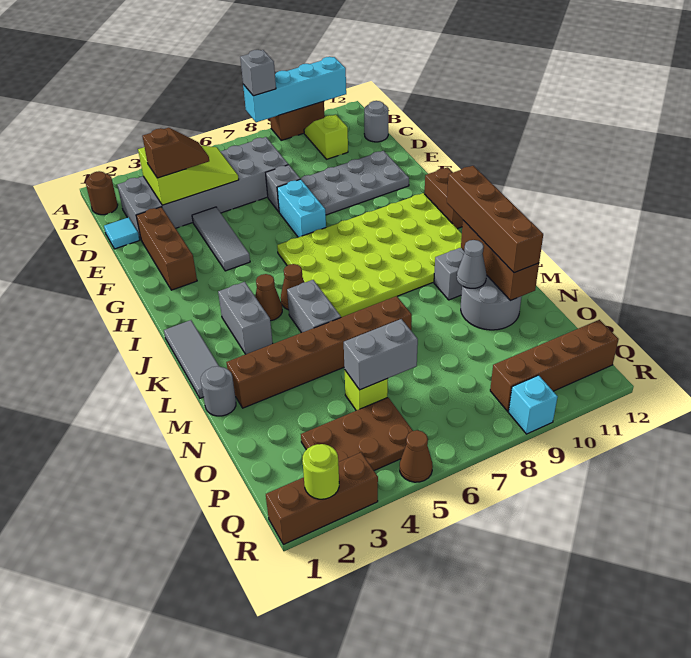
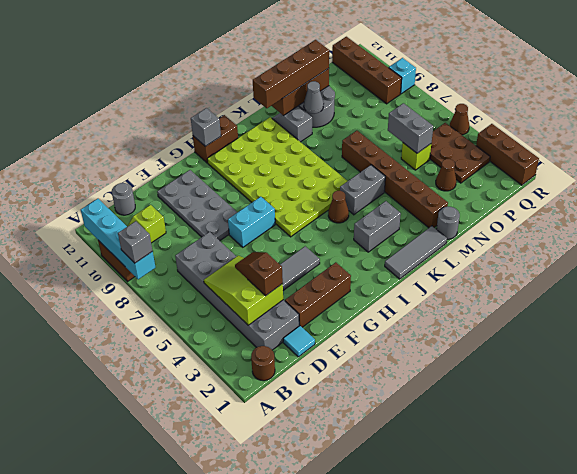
grey 1x1 brick [266,165,300,212] -> grey 1x1 brick moved to [191,108,221,146]
brown 1x1 cone [255,274,282,321] -> brown 1x1 cone moved to [436,159,456,191]
lime 1x1 round brick [302,444,339,499] -> none

